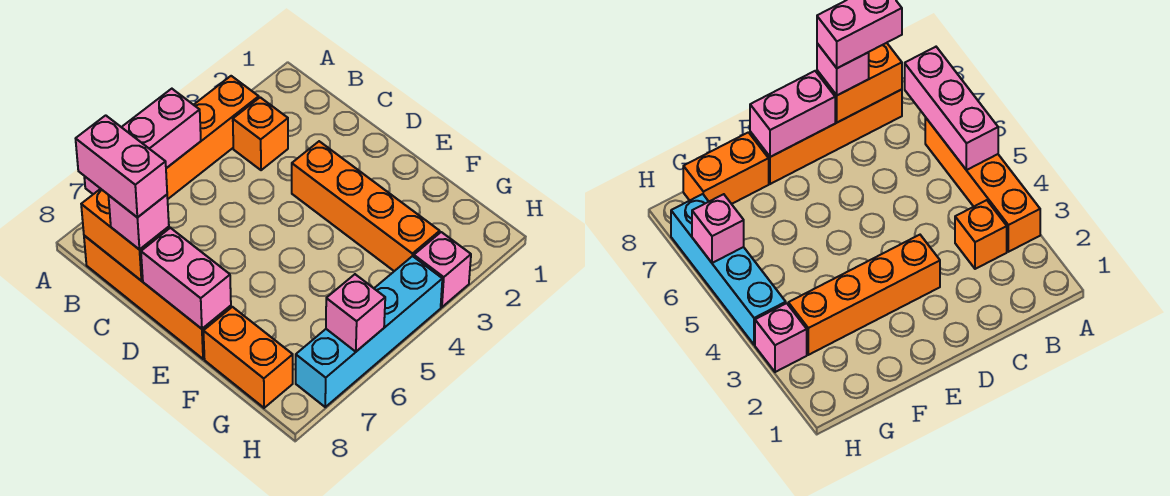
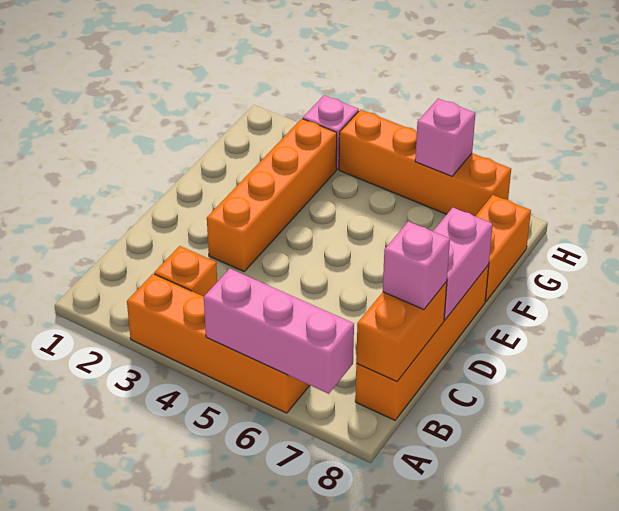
pink 1x2 brick [76,115,167,218] -> none
cyan 1x4 brick [296,256,442,407] -> orange 1x4 brick [339,110,511,216]

